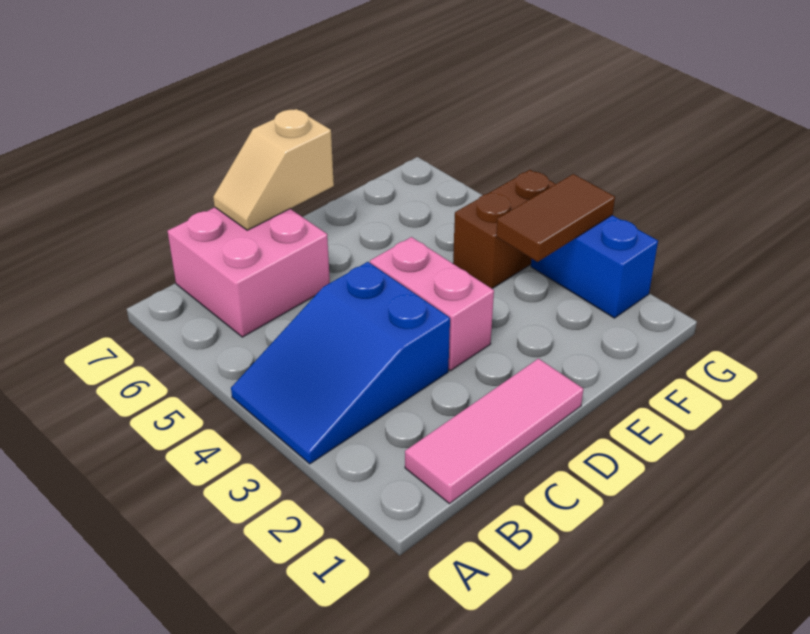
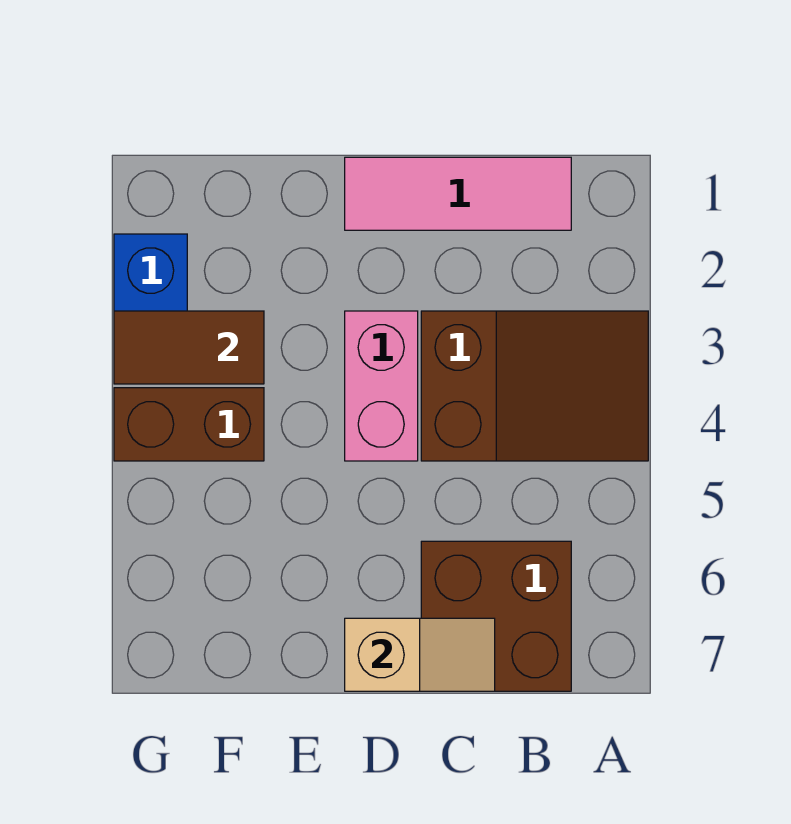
blue 2x3 slope [231,262,450,464] -> brown 2x3 slope [421,311,648,461]
pink 2x2 brick [168,207,330,337] -> brown 2x2 brick [421,541,571,691]

